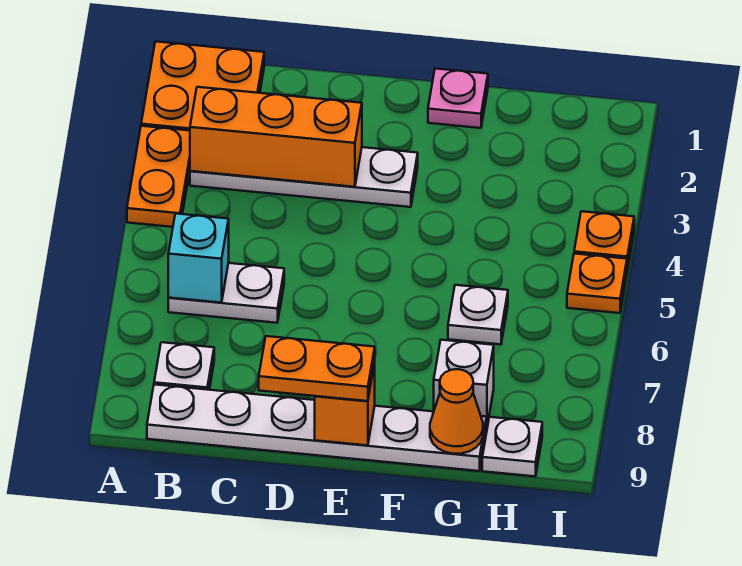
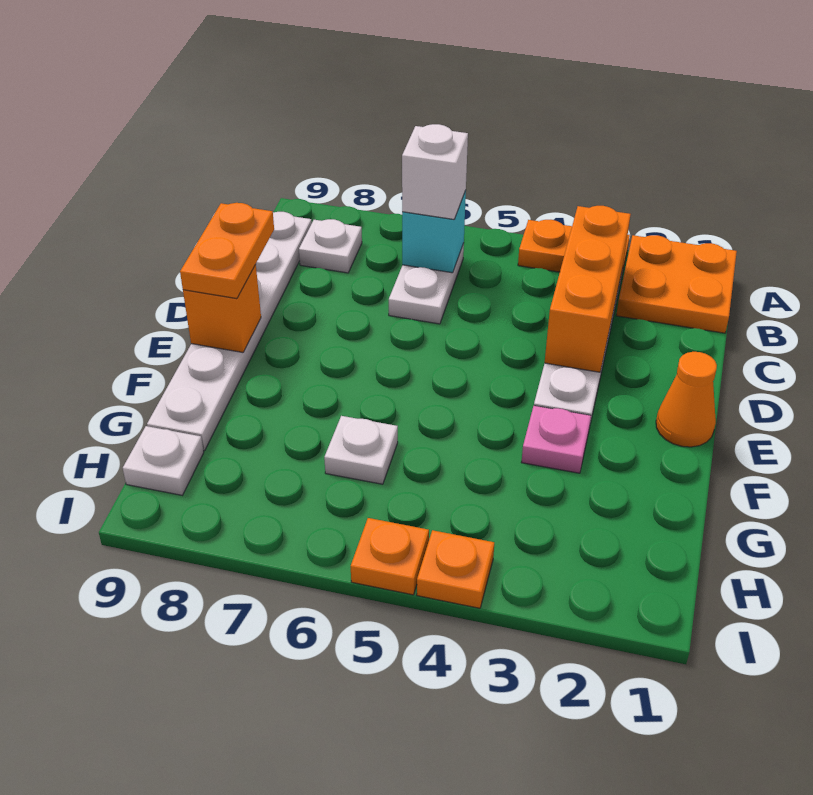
pink 1x1 plate [428,69,488,128] -> pink 1x1 plate moved to [521,406,591,473]
white 1x1 brick [434,340,494,426] -> white 1x1 brick moved to [402,124,468,219]
orange 1x1 cone [430,369,483,454] -> orange 1x1 cone moved to [656,352,717,447]

